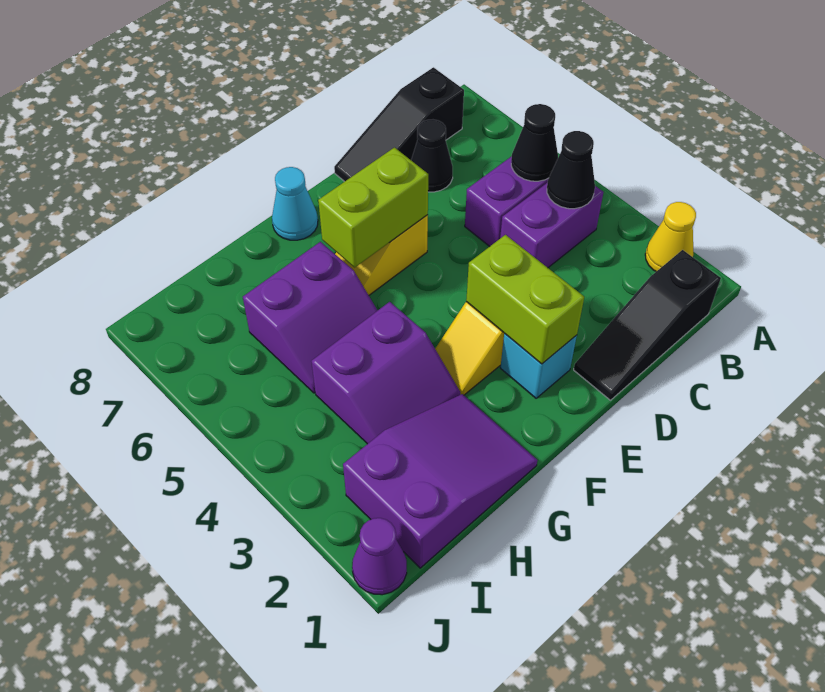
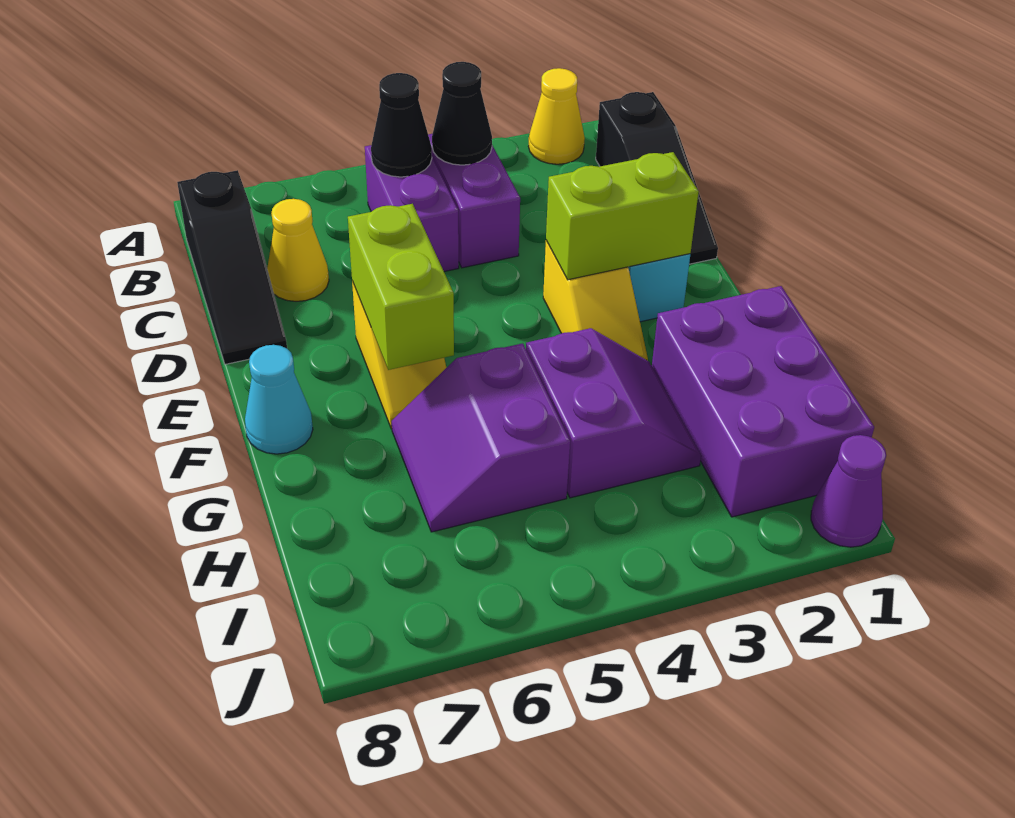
black 1x1 cone [411,120,453,192] -> yellow 1x1 cone [267,199,329,301]
purple 2x3 slope [343,394,538,568] -> purple 2x3 brick [652,286,874,517]
purple 2x2 slope [243,242,378,393] -> purple 2x2 slope turned to [392,343,570,532]

